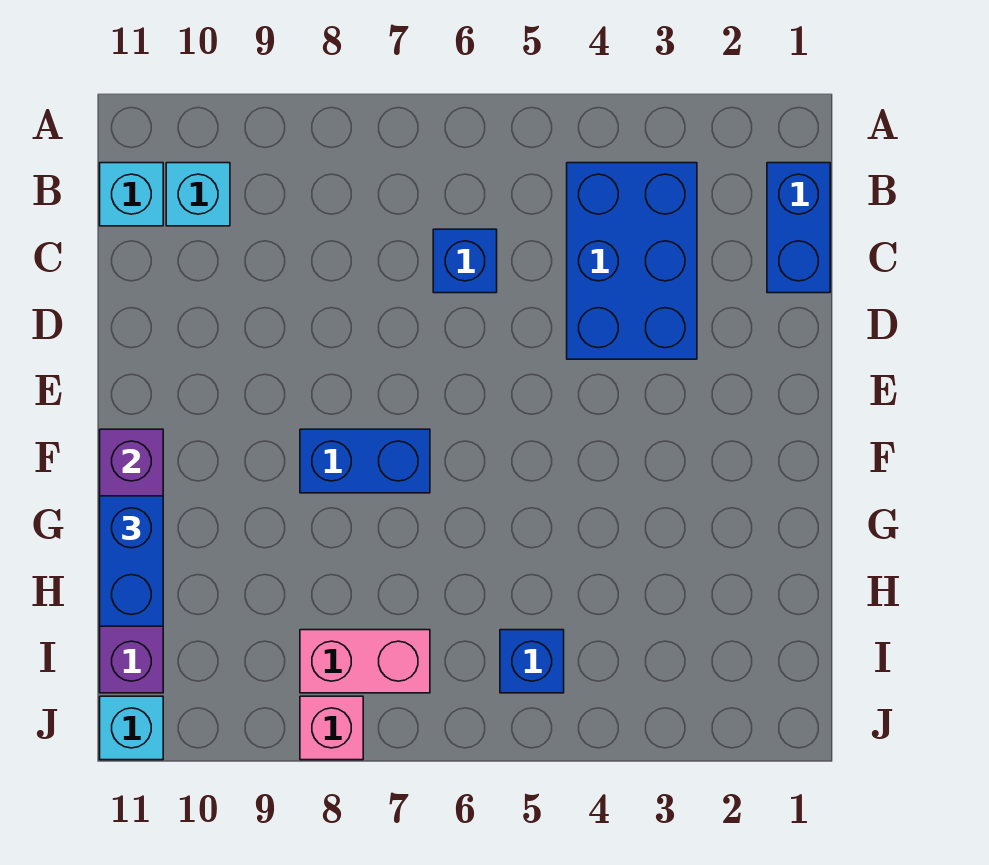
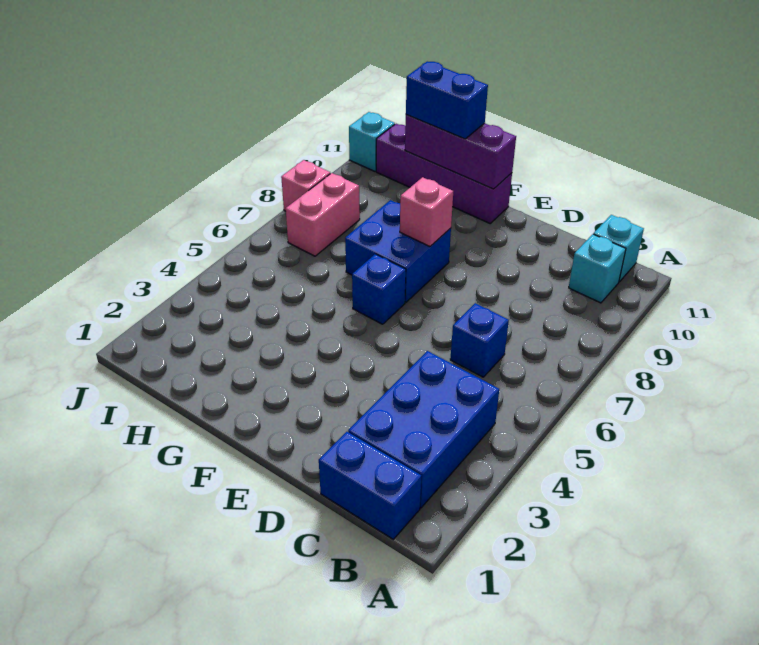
blue 2x3 brick [567,163,697,359] -> blue 2x3 brick turned to [348,351,499,508]
blue 1x2 brick [300,429,430,493] -> blue 2x2 brick [345,200,451,302]
none -> pink 1x1 brick [400,177,453,246]
blue 1x1 brick [500,630,564,693] -> blue 1x1 brick moved to [352,254,406,324]

